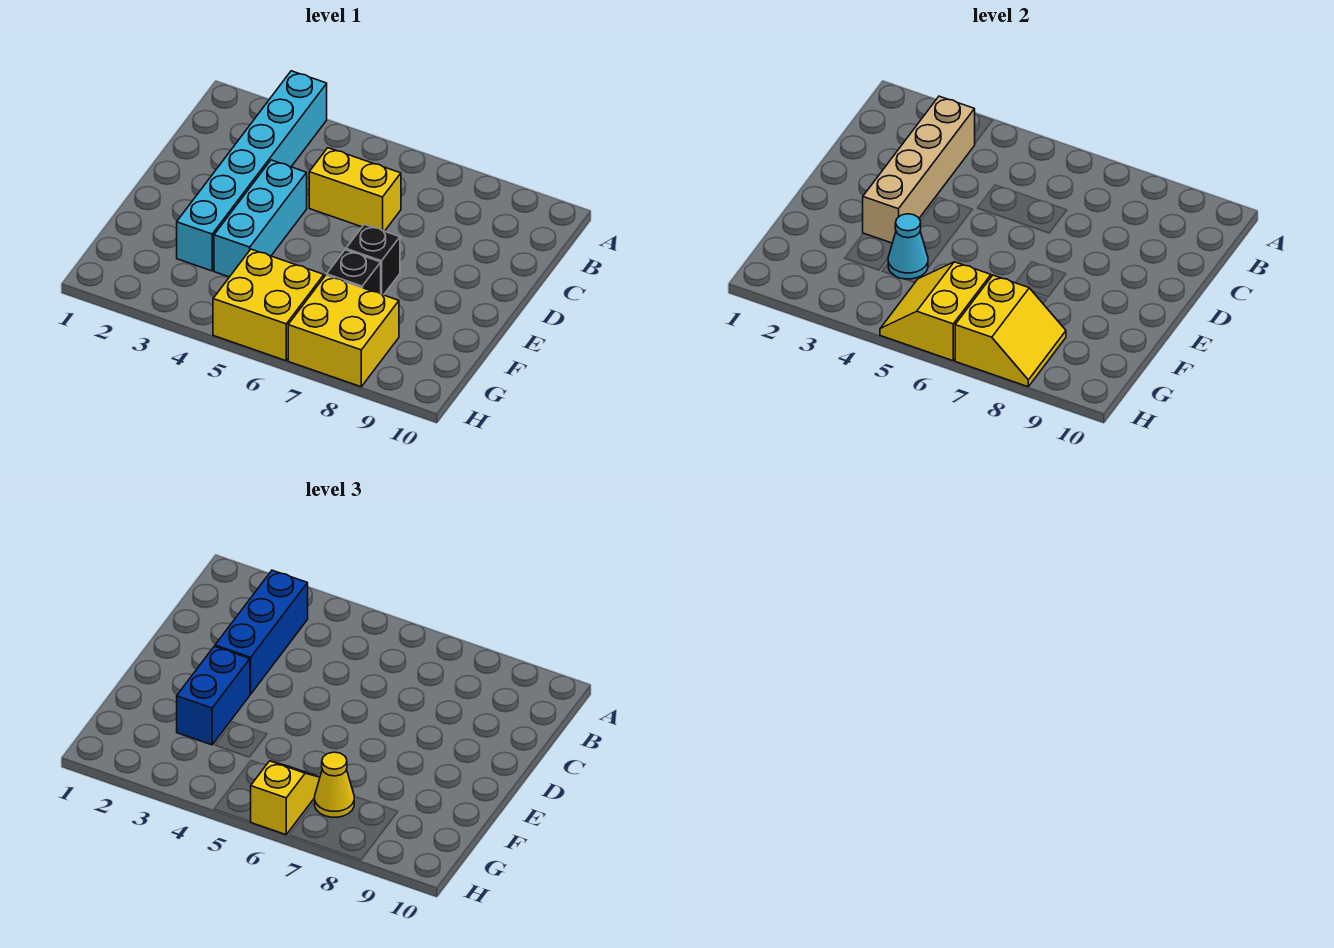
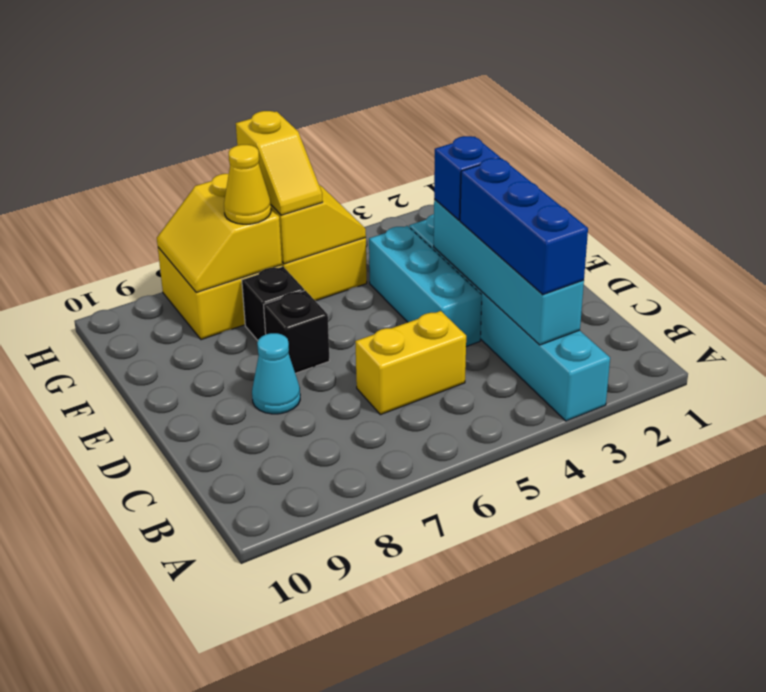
tan 1x4 brick [863,96,975,243] -> cyan 1x4 brick [434,199,584,345]
blue 1x2 brick [177,646,250,745] -> blue 1x1 brick [434,136,500,220]
cyan 1x1 cone [888,214,928,279] -> cyan 1x1 cone moved to [252,333,300,414]

